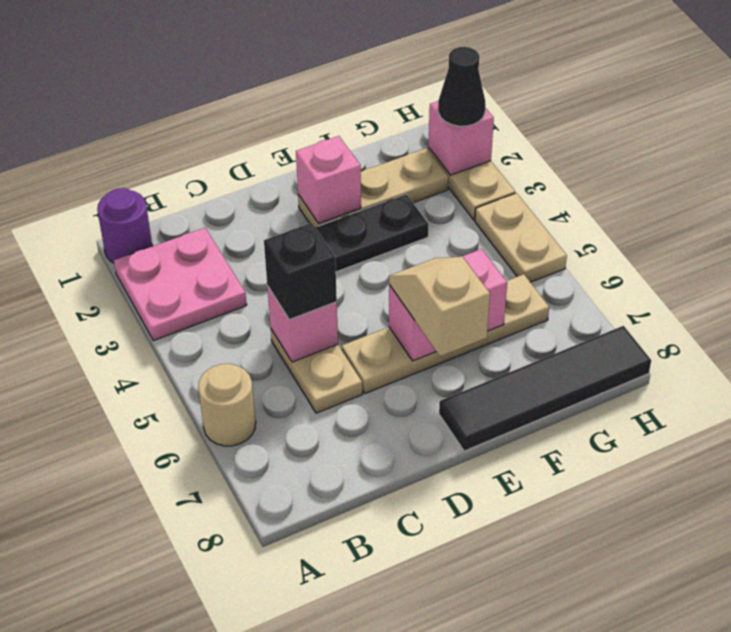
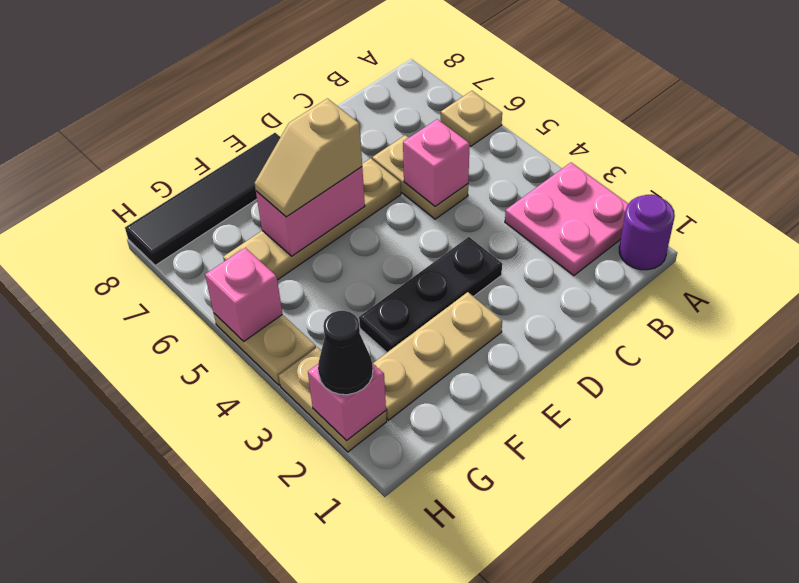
tan 1x1 round brick [198,364,256,446] -> tan 1x1 plate [441,91,502,146]
black 1x1 brick [264,223,337,320] -> none
pink 1x1 brick [296,136,361,223] -> pink 1x1 brick moved to [205,248,282,341]
tan 1x2 slope [389,257,490,356] -> tan 1x2 slope turned to [255,99,362,217]

